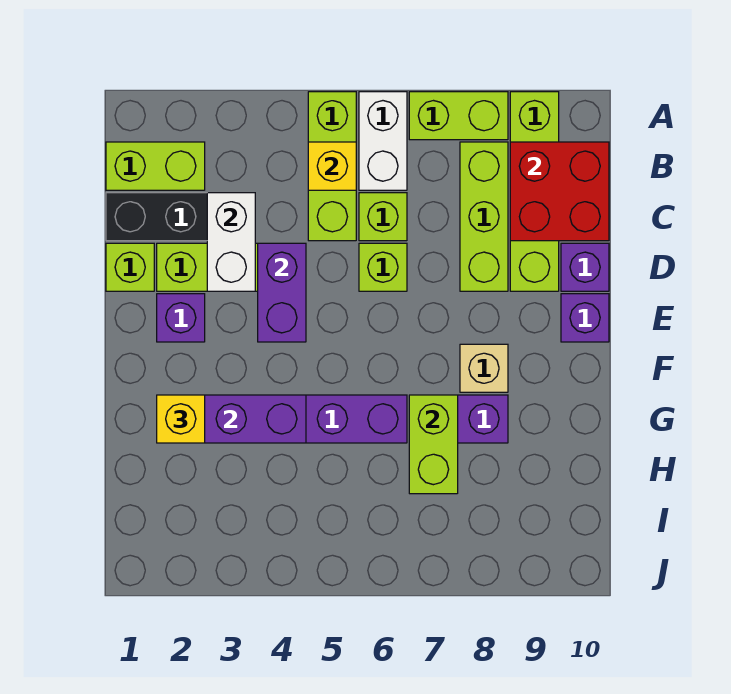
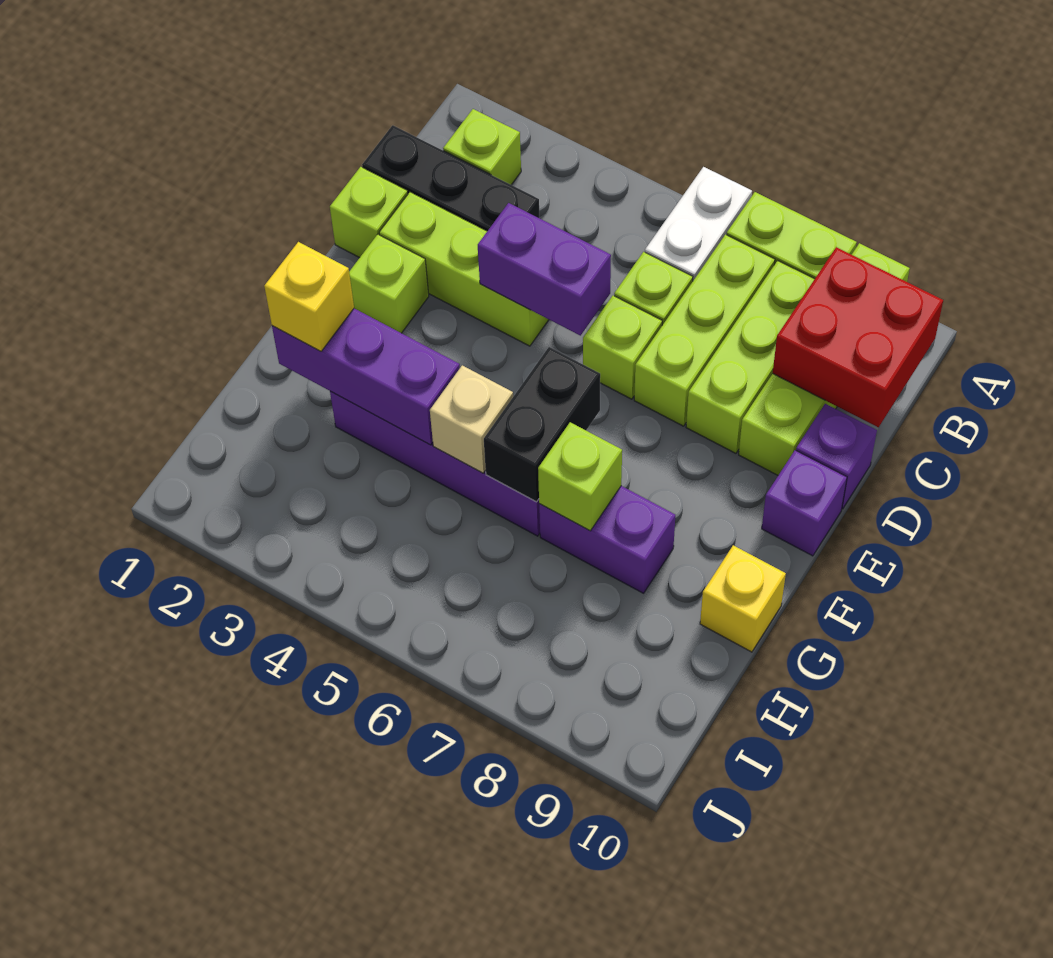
lime 1x3 brick [308,92,356,241] -> lime 1x3 brick moved to [634,235,775,426]
lime 1x2 brick [106,142,205,190] -> lime 1x1 brick [443,109,521,185]
yellow 1x1 brick [308,142,356,190] -> yellow 1x1 brick moved to [700,545,786,652]
white 1x2 brick [207,193,255,291] -> none
purple 1x2 brick [258,243,306,342] -> purple 1x2 brick turned to [478,203,611,335]
purple 1x1 brick [157,294,205,342] -> lime 1x1 brick [349,234,429,333]
none -> black 1x2 brick [484,347,600,502]
tan 1x1 brick [460,344,508,392] -> tan 1x1 brick moved to [430,365,513,473]
lime 1x2 brick [409,395,458,494] -> lime 1x1 brick [538,422,622,531]

